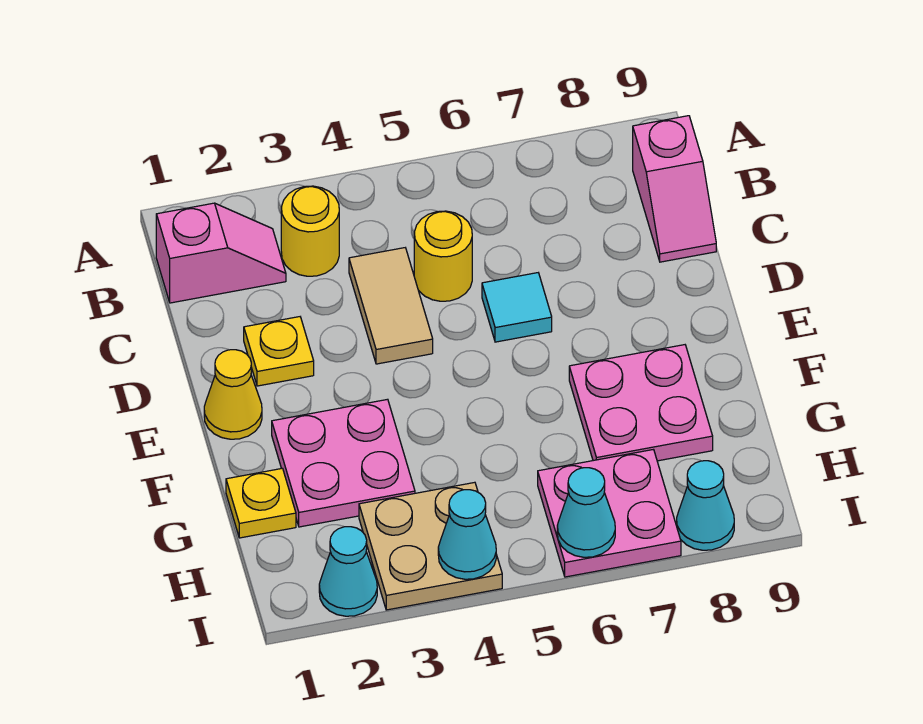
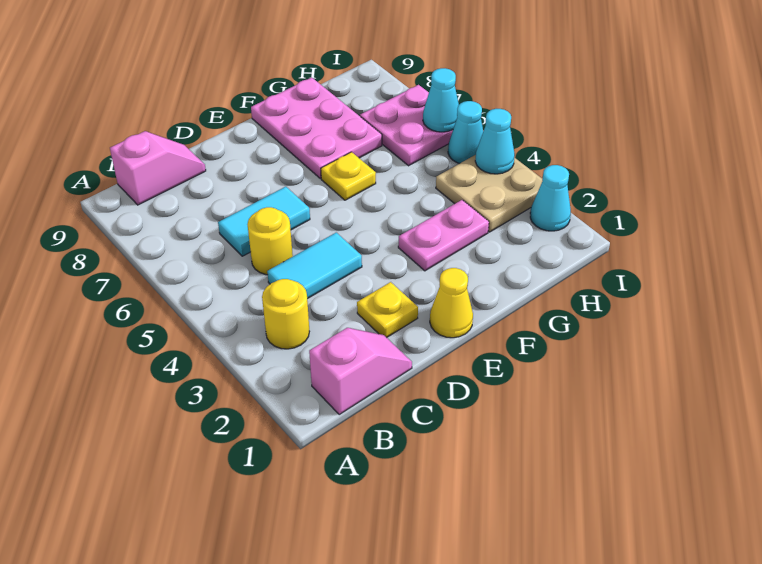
pink 1x2 slope [156,203,286,303] -> pink 1x2 slope turned to [309,328,412,414]
tan 1x2 tile [349,248,433,364] -> cyan 1x2 tile [267,233,362,299]
cyan 1x1 tile [482,273,552,342] -> cyan 1x2 tile [218,187,310,256]
pink 2x2 plate [272,399,415,527] -> pink 1x2 plate [398,200,489,271]
pink 2x2 plate [569,345,713,461] -> pink 2x3 plate [251,77,382,179]
yellow 1x1 plate [226,468,296,538] -> yellow 1x1 plate moved to [321,152,376,200]
cyan 1x1 cone [677,461,734,550] -> cyan 1x1 cone moved to [448,101,483,163]

